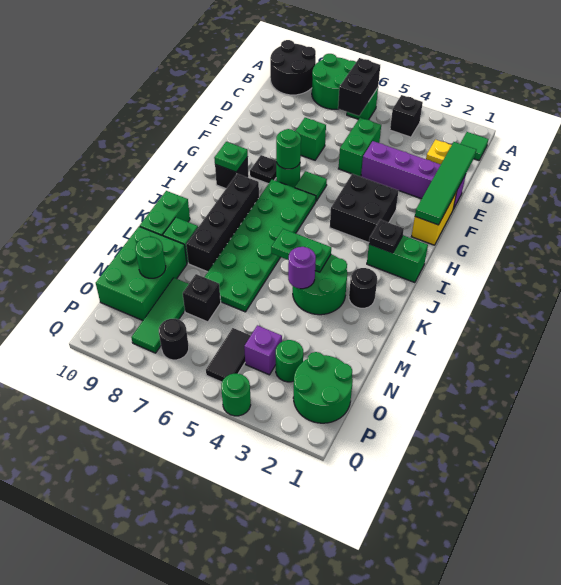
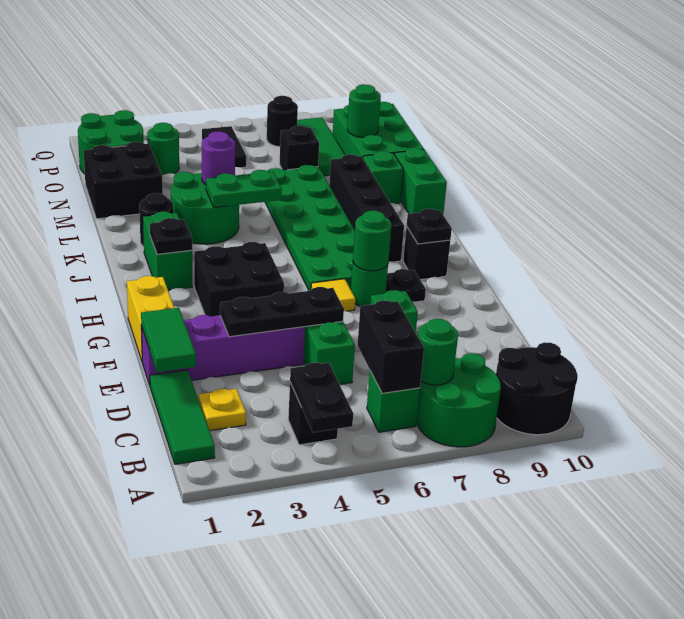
none -> black 1x2 plate [290,363,353,432]
green 1x1 tile [460,132,488,160] -> green 1x3 tile [150,370,215,464]
green 1x4 tile [415,142,476,225] -> green 1x2 tile [141,308,196,372]
none -> black 1x3 plate [220,287,344,337]
green 1x1 tile [295,171,327,201] -> yellow 1x1 tile [311,279,355,311]
green 1x1 plate [214,142,248,172] -> black 1x1 plate [407,209,452,244]
green 1x2 brick [367,236,428,283] -> green 1x2 brick turned to [143,212,192,290]
none -> black 2x2 brick [84,142,163,219]
purple 1x1 brick [244,325,282,375] -> none
green 1x1 round brick [221,374,251,416] -> green 1x1 round brick moved to [418,319,458,385]

